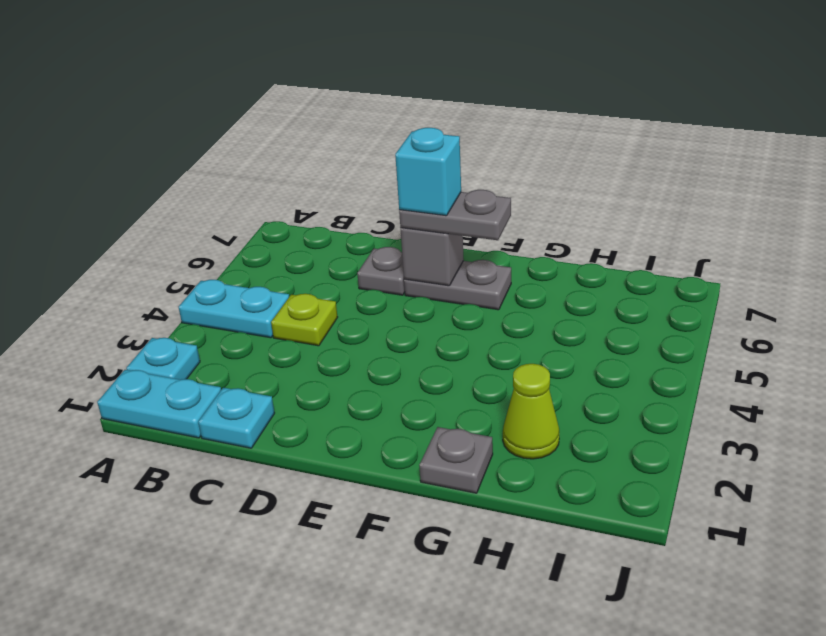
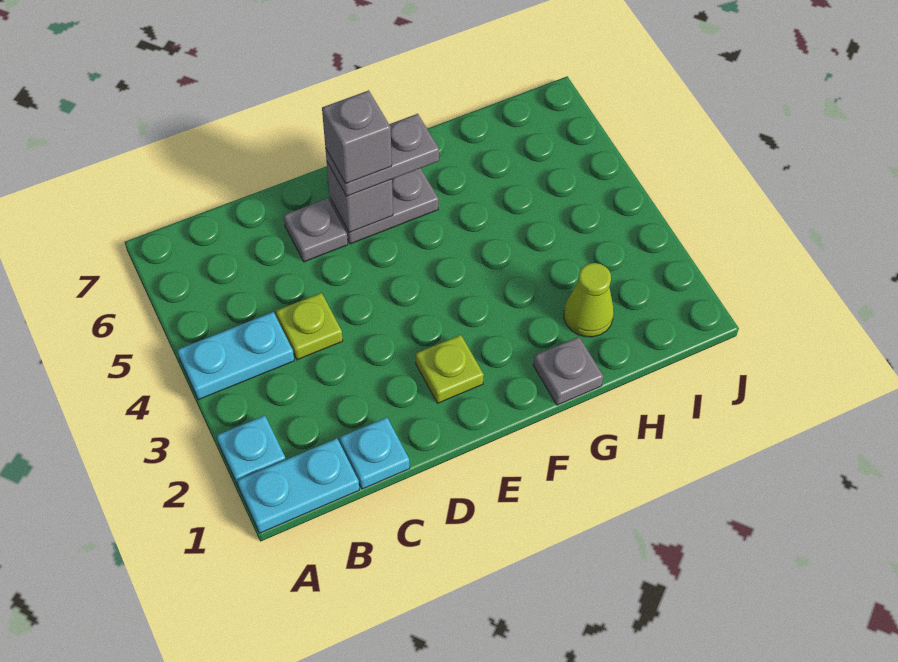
none -> lime 1x1 plate [416,335,484,403]
cyan 1x1 brick [395,128,461,216] -> grey 1x1 brick [322,90,392,183]

